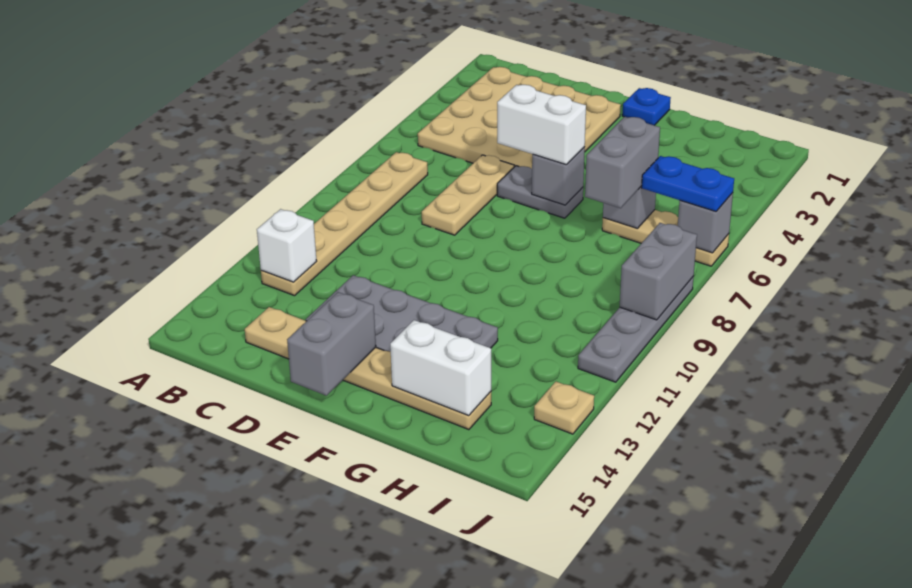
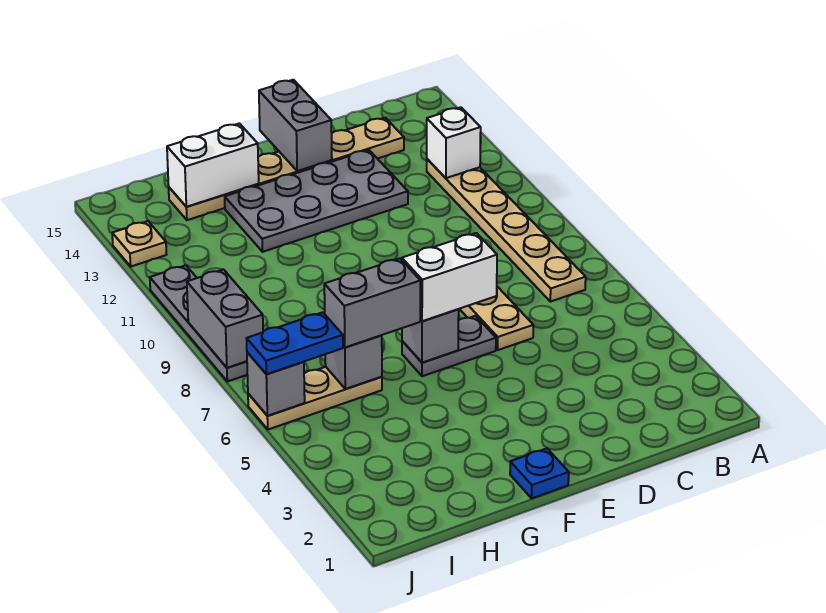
tan 4x4 plate [418,67,621,169] -> none
grey 1x2 brick [585,117,660,208] -> grey 1x2 brick turned to [324,258,420,347]

